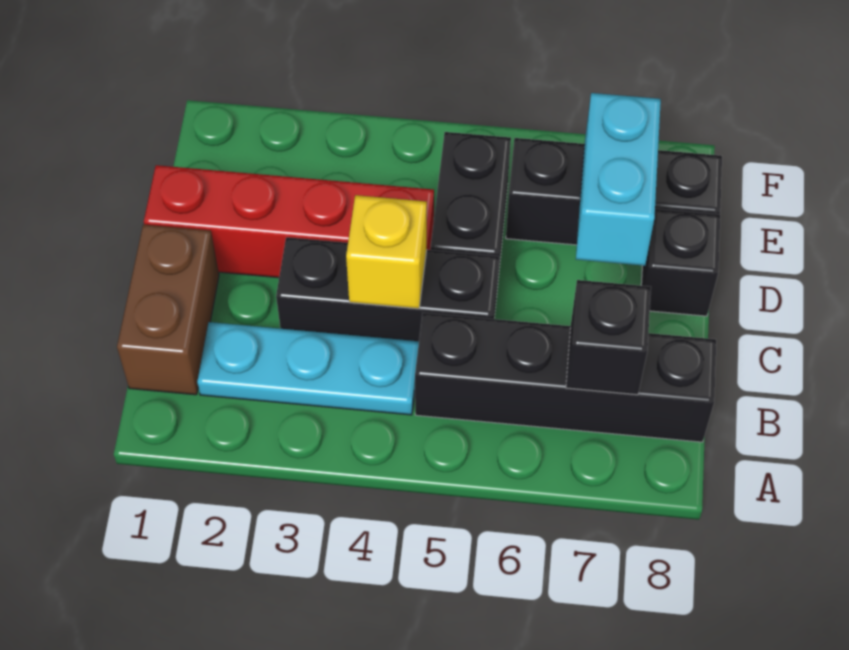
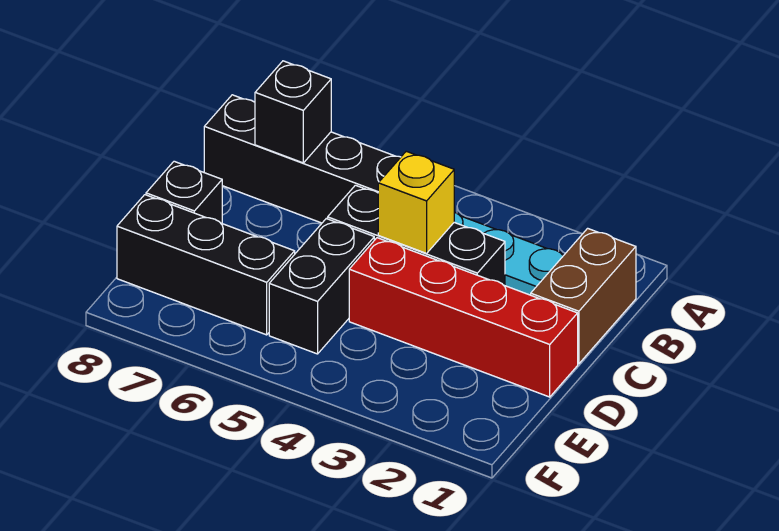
cyan 1x2 brick [576,93,661,266] -> none

